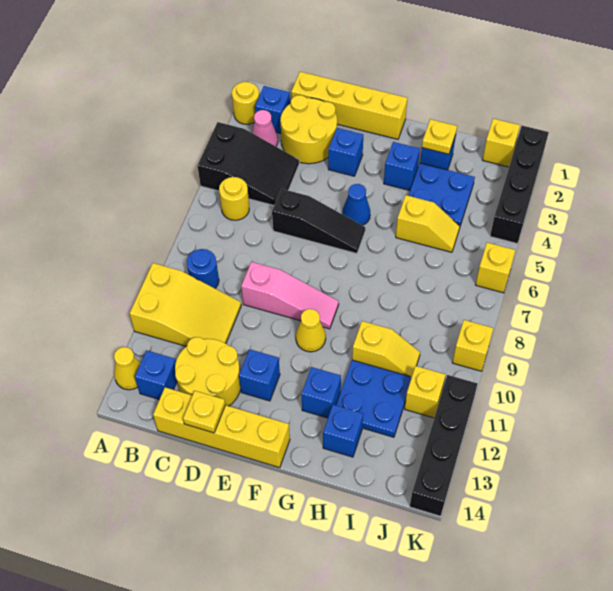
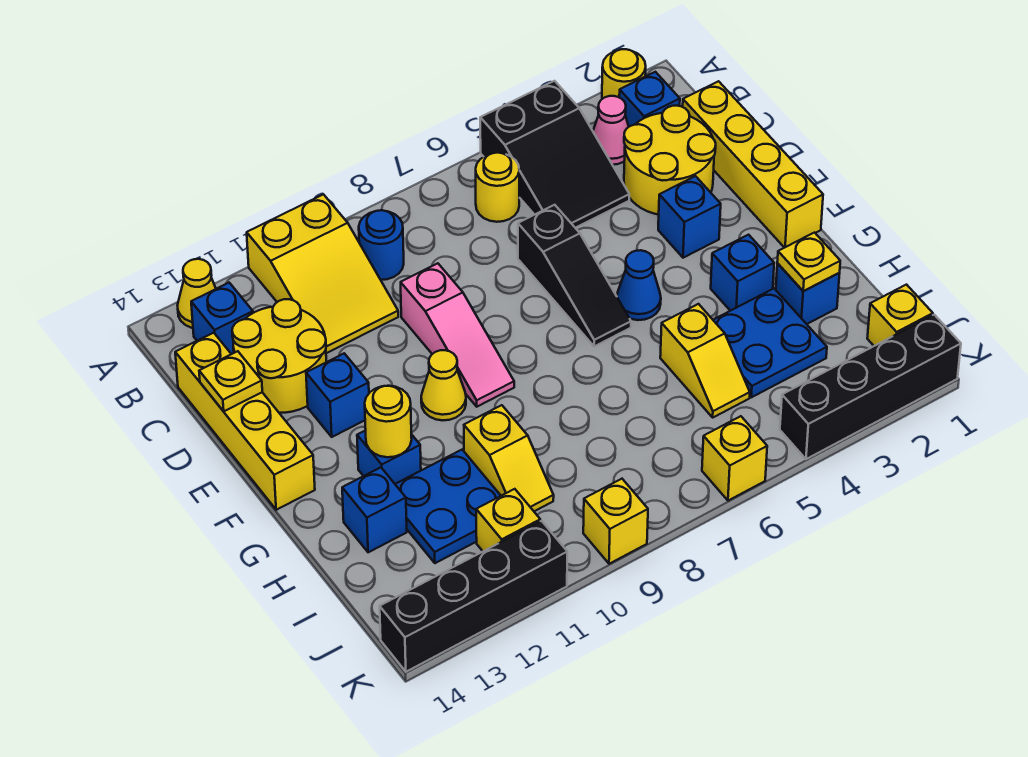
none -> yellow 1x1 round brick [365,386,412,457]

